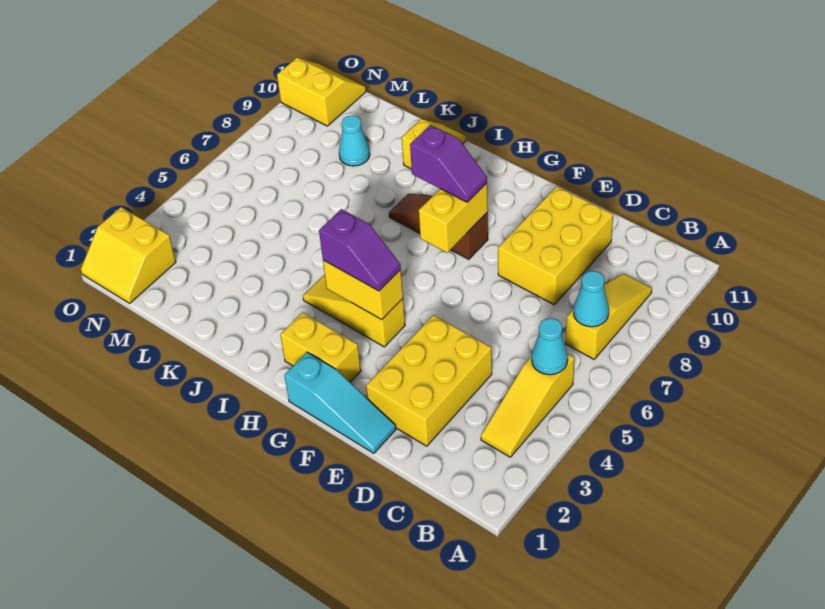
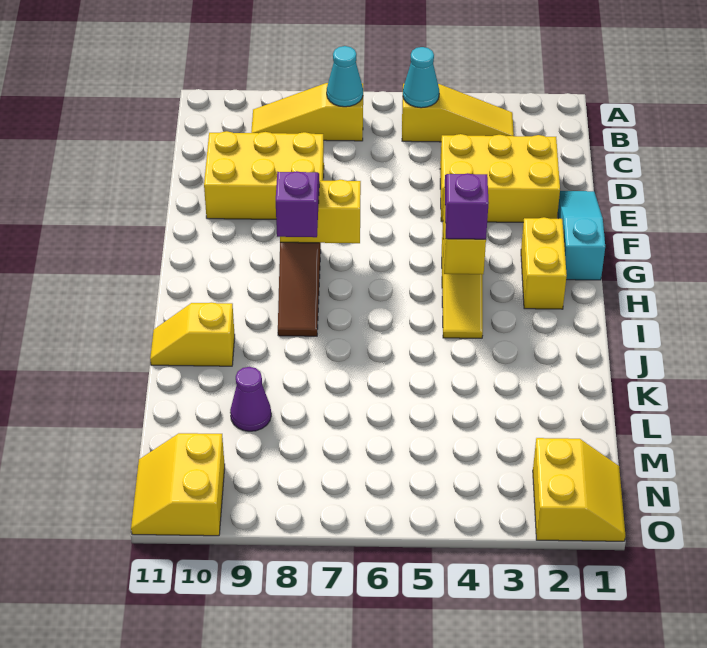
cyan 1x1 cone [339,115,370,166] -> purple 1x1 cone [230,367,271,431]

